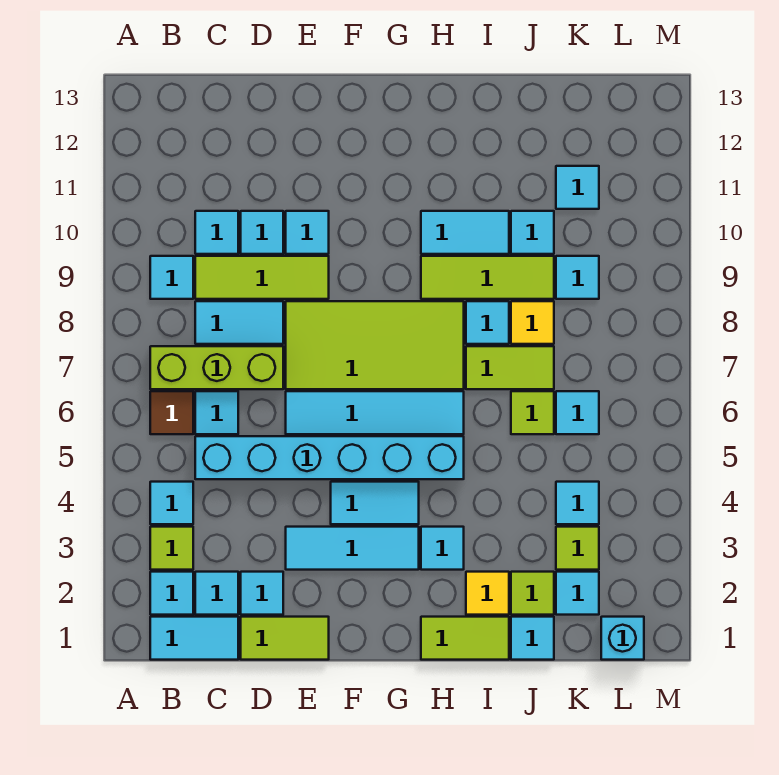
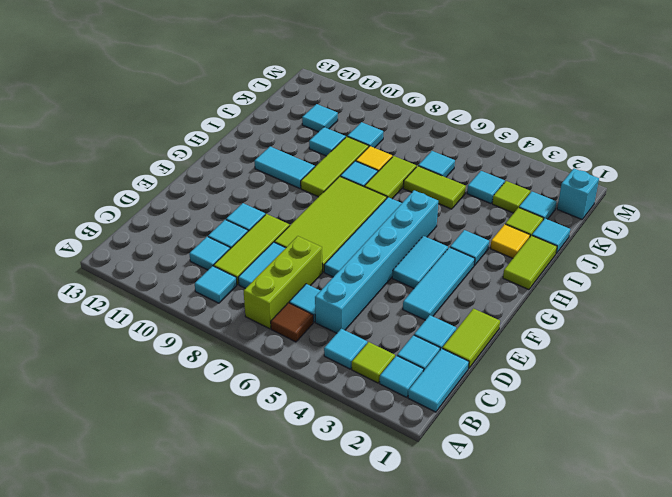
cyan 1x2 tile [421,211,509,254] -> cyan 1x2 tile turned to [255,147,315,188]
lime 1x1 tile [511,391,554,434] -> lime 1x2 tile [403,166,466,209]

